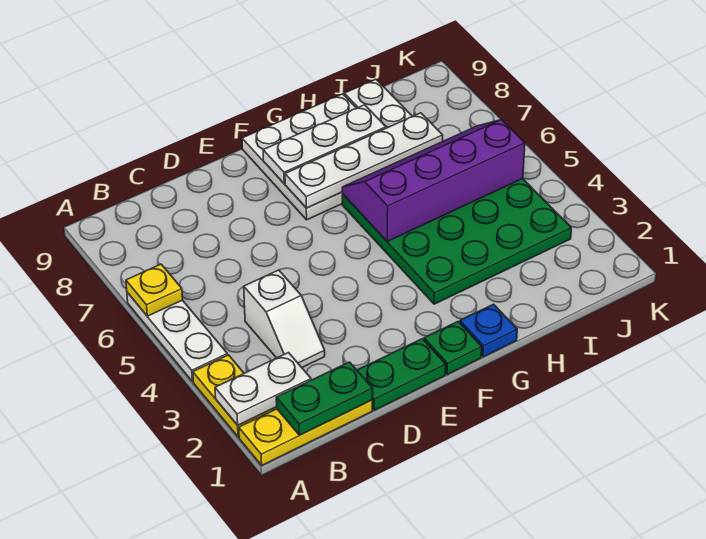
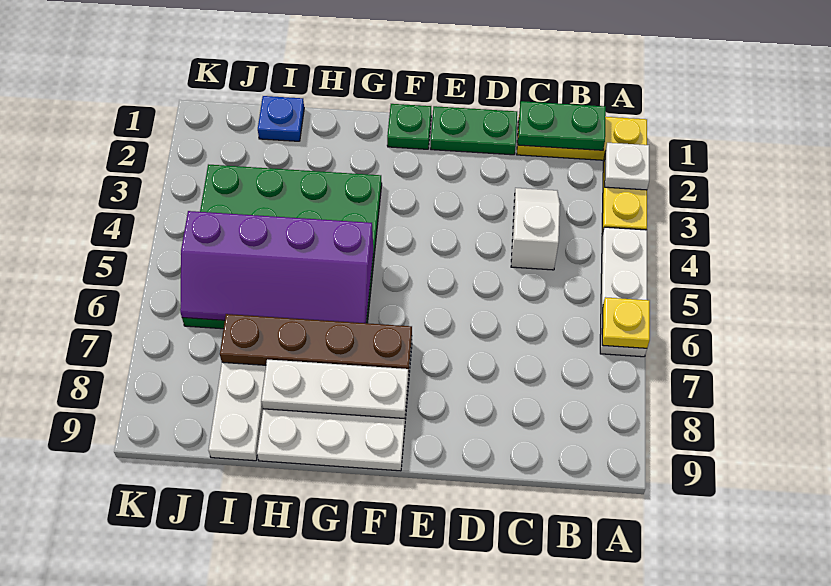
white 1x2 plate [215,353,311,425] -> white 1x1 plate [605,143,649,190]
white 1x4 plate [285,113,443,208] -> brown 1x4 plate [220,314,412,374]
blue 1x1 plate [460,304,517,357] -> blue 1x1 plate moved to [258,96,304,141]

